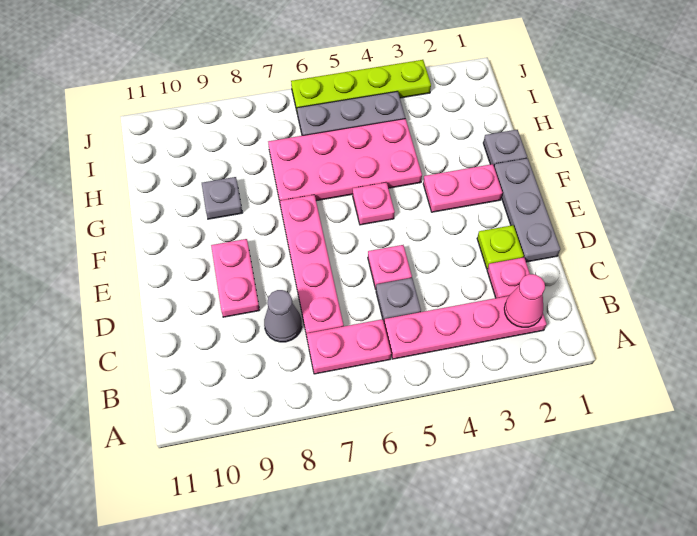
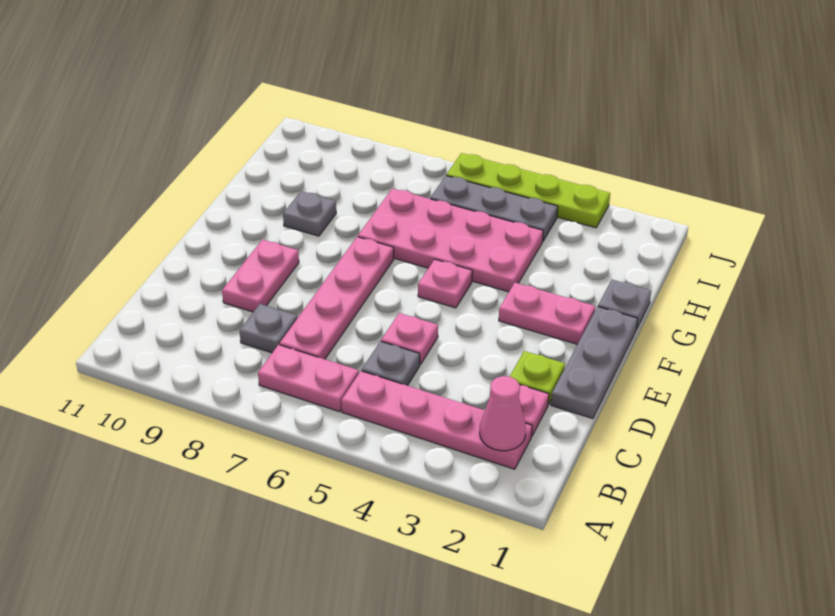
grey 1x1 cone [264,290,302,342] -> grey 1x1 plate [239,304,297,353]

